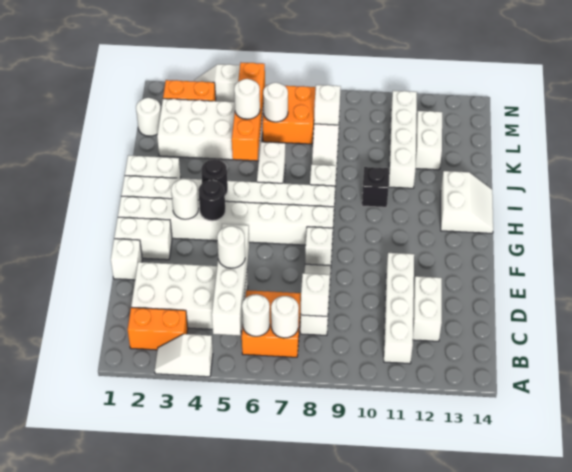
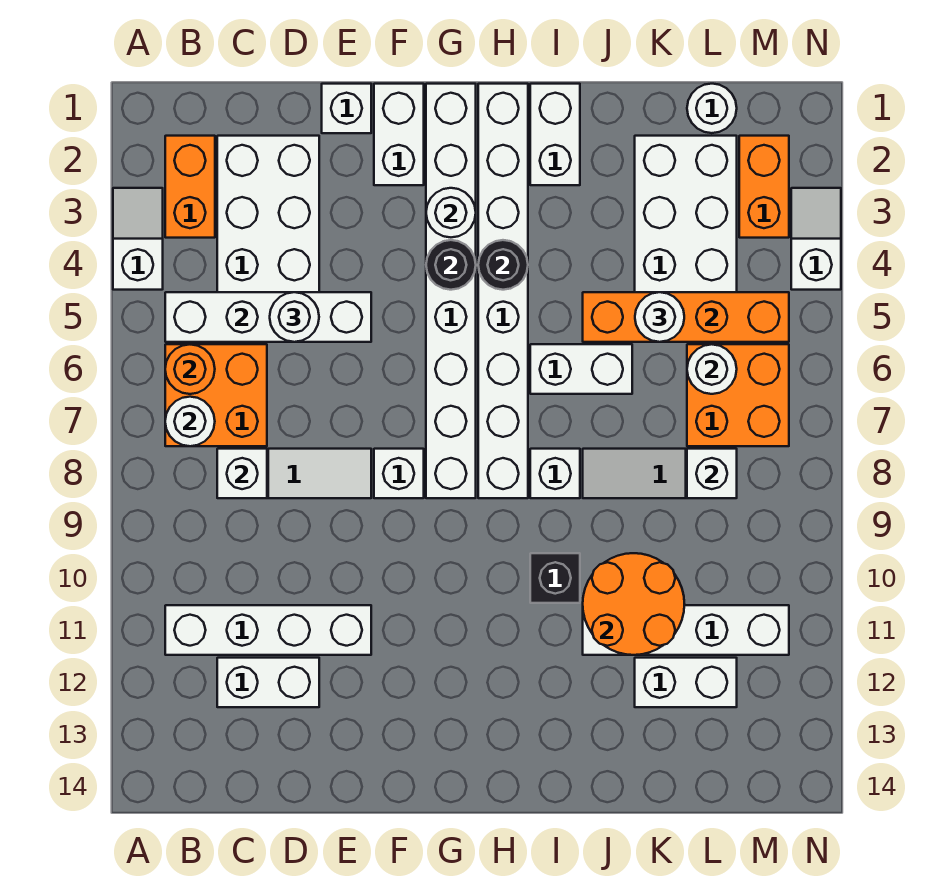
white 1x1 round brick [242,294,270,336] -> orange 1x1 round brick [165,344,215,394]
white 2x2 slope [441,171,493,233] -> none
none -> orange 2x2 round brick [583,553,684,655]

